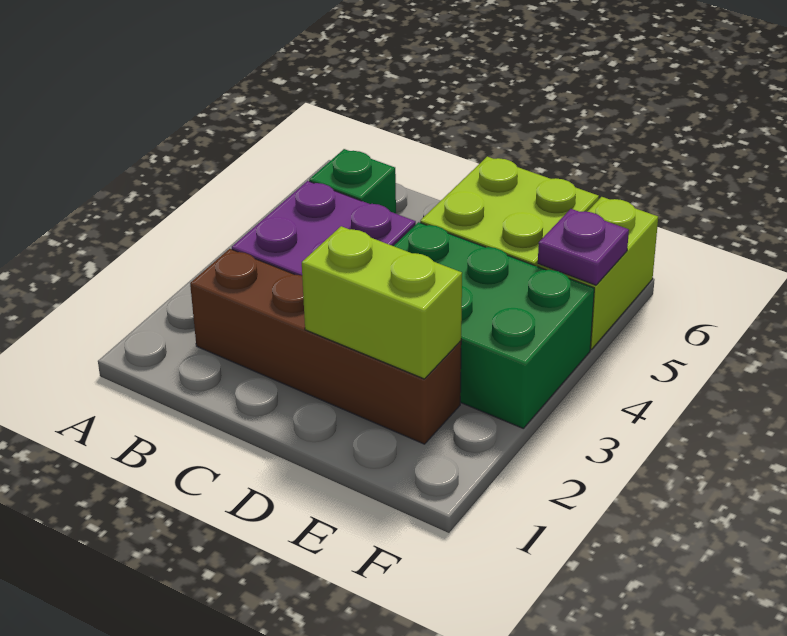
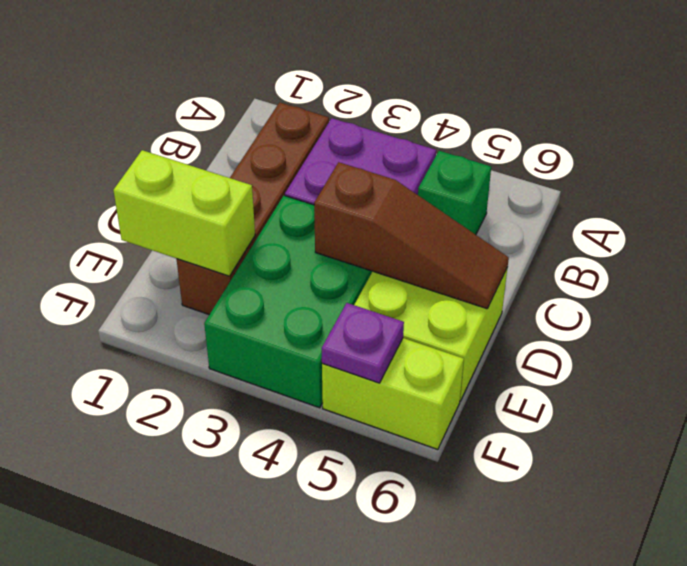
lime 1x2 brick [302,226,462,379] -> lime 1x2 brick turned to [113,150,255,276]
none -> brown 1x3 slope [314,162,509,309]

